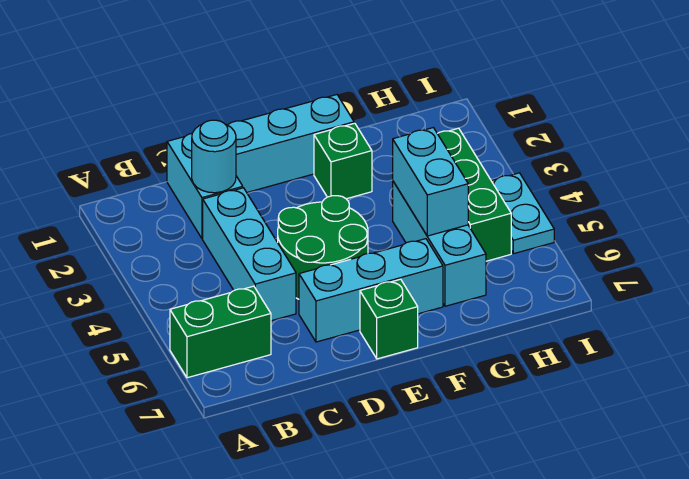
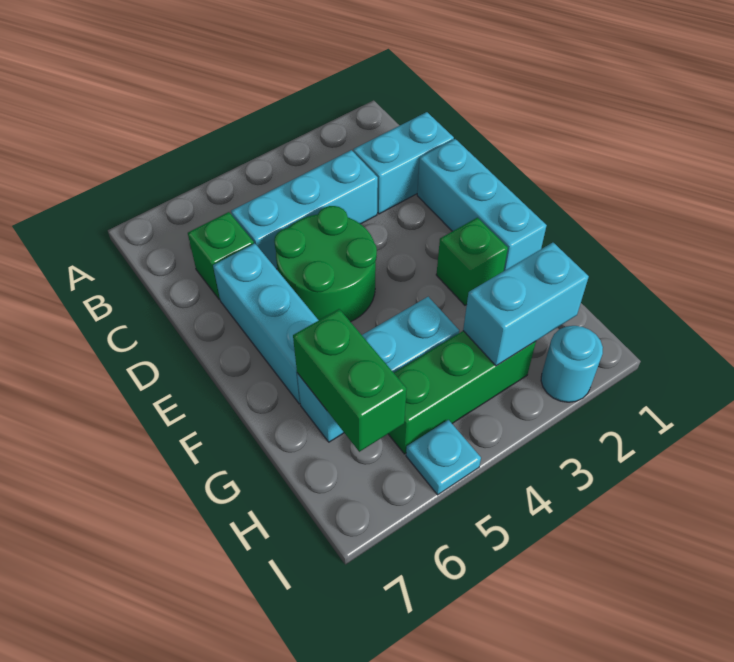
green 1x2 brick [170,286,271,378] -> green 1x2 brick moved to [293,309,407,452]
cyan 1x1 round brick [192,120,236,193] -> cyan 1x1 round brick moved to [541,326,603,402]
green 1x1 brick [360,279,418,359] -> green 1x1 brick moved to [188,212,254,300]
cyan 1x2 brick [393,128,468,236] -> cyan 1x2 brick moved to [463,243,589,366]
cyan 1x2 plate [492,173,554,254] -> cyan 1x1 plate [406,420,481,495]

